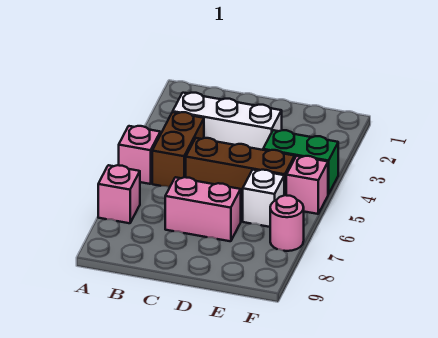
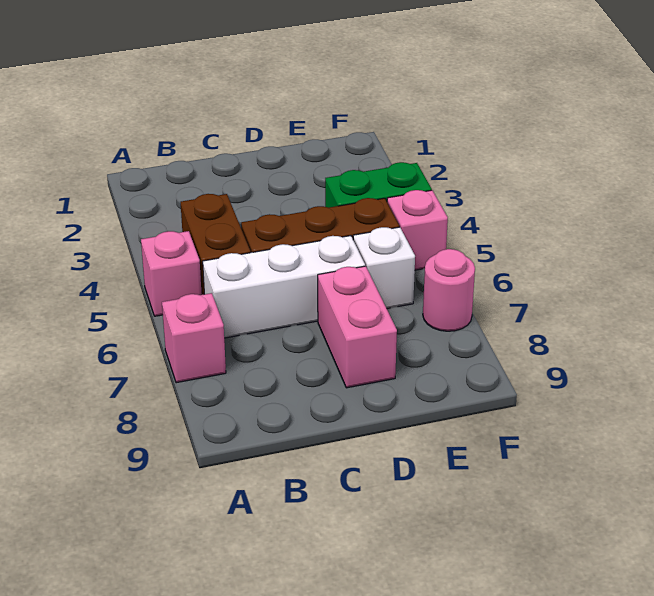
white 1x3 brick [173,93,282,150] -> white 1x3 brick moved to [203,236,365,338]
pink 1x2 brick [165,177,241,241] -> pink 1x2 brick turned to [318,266,397,388]

